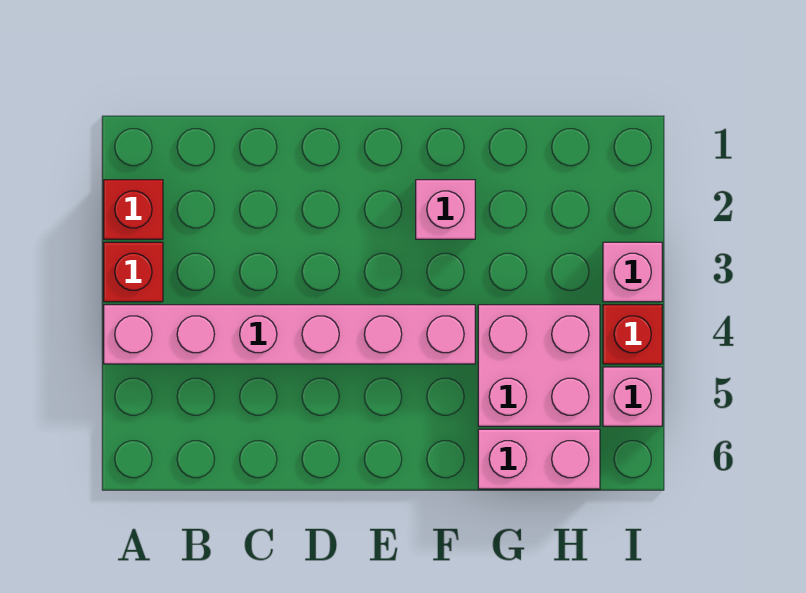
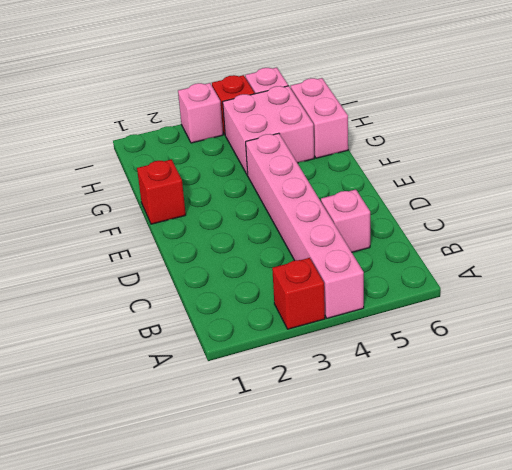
red 1x1 brick [104,180,163,239] -> red 1x1 brick moved to [137,159,186,224]
pink 1x1 brick [416,180,475,239] -> pink 1x1 brick moved to [321,190,370,252]

